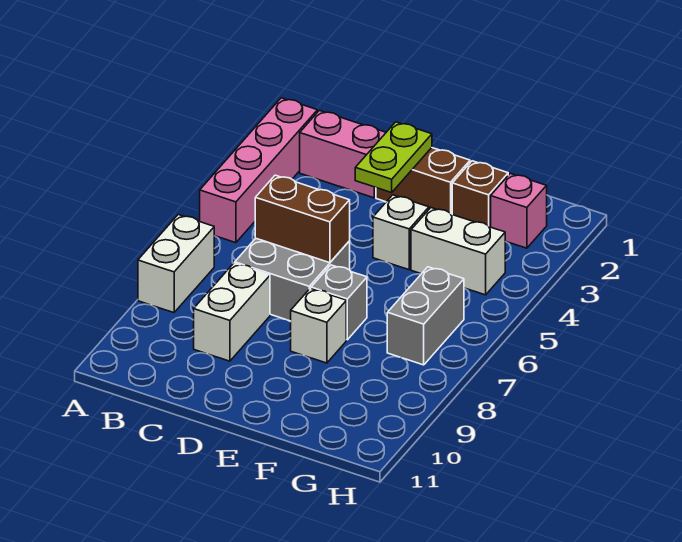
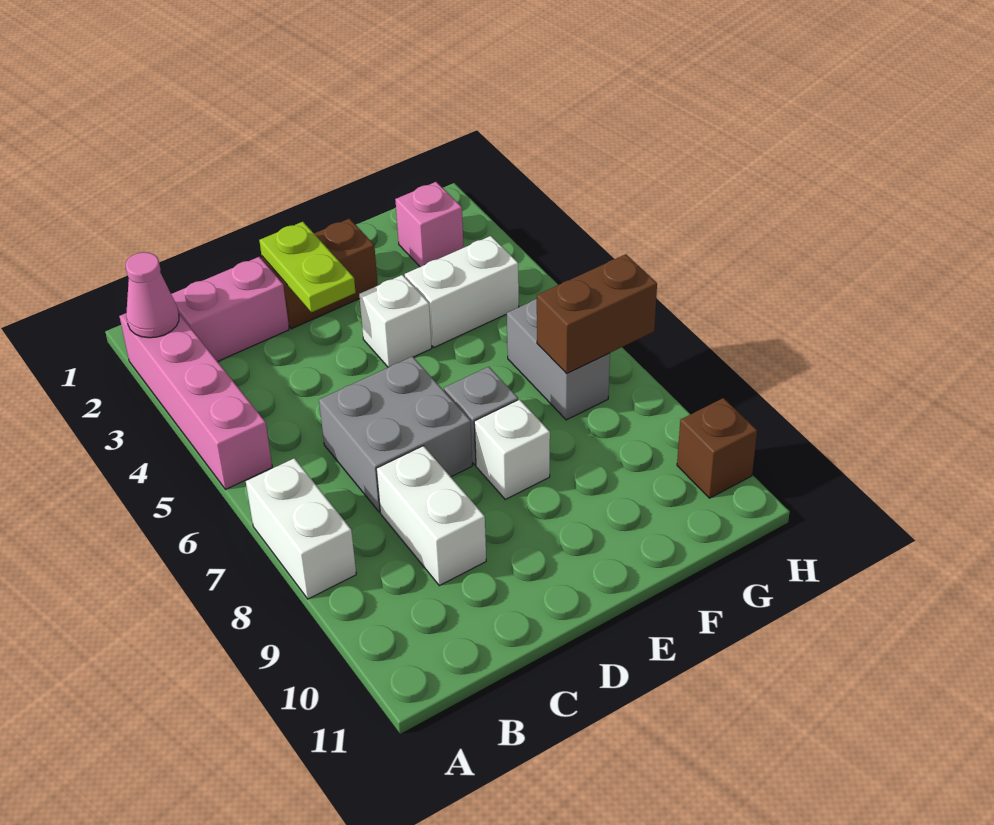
none -> pink 1x1 cone [126,252,179,338]
brown 1x2 brick [255,175,350,263] -> brown 1x2 brick moved to [537,254,657,374]
brown 1x1 brick [452,161,508,227] -> brown 1x1 brick moved to [677,398,757,498]

